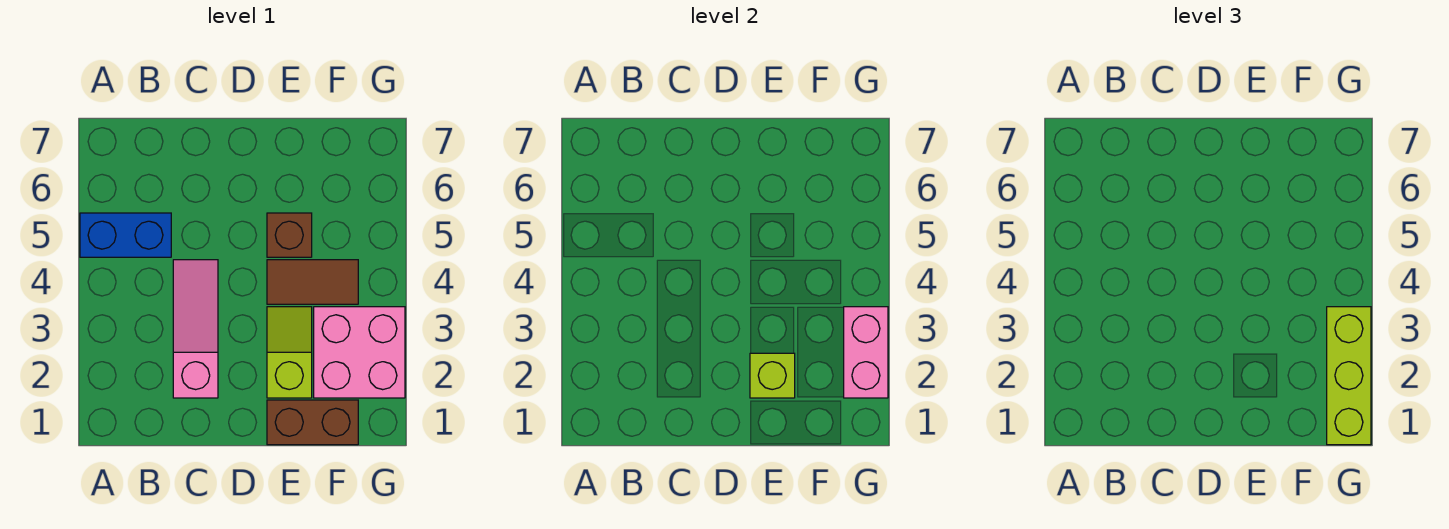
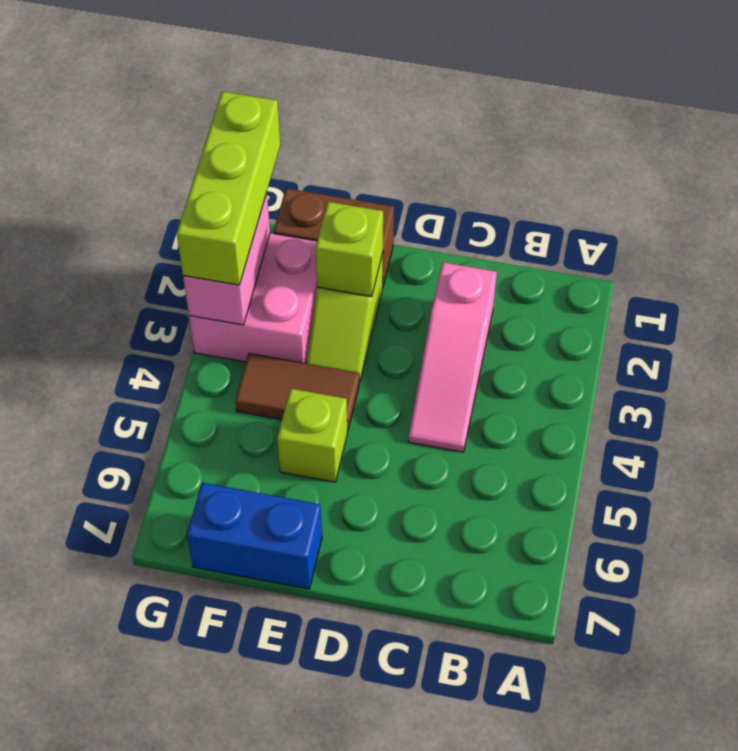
blue 1x2 brick [80,213,171,257] -> blue 1x2 brick moved to [187,483,322,589]
brown 1x1 brick [267,213,312,257] -> lime 1x1 brick [277,389,347,482]

